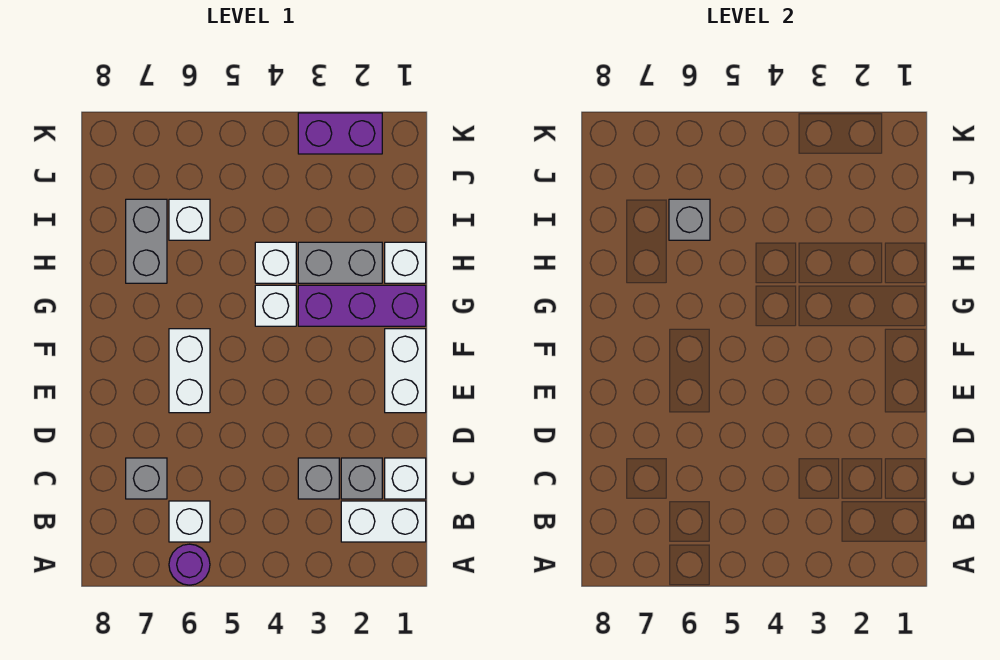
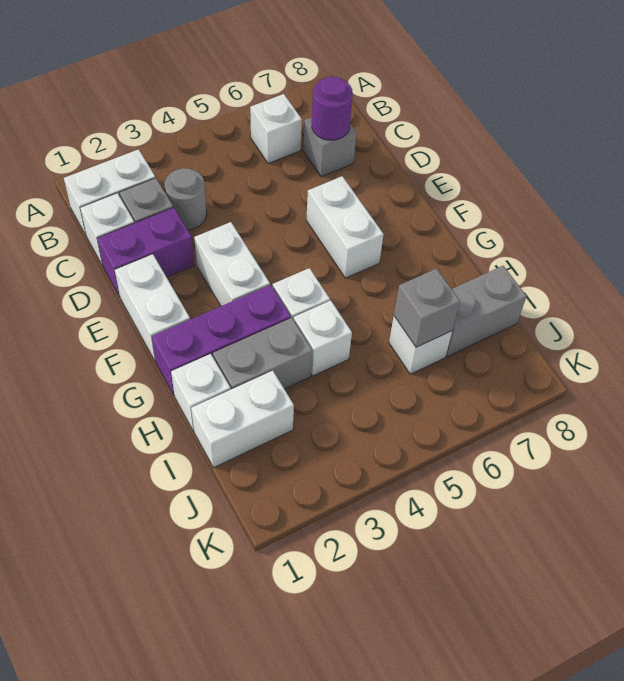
purple 1x1 round brick [169,544,210,585] -> purple 1x1 round brick moved to [312,76,353,140]
grey 1x1 brick [298,458,339,499] -> grey 1x1 round brick [165,168,207,230]
none -> white 1x2 brick [194,222,270,306]
grey 1x2 brick [126,199,167,283] -> grey 1x2 brick turned to [446,266,527,357]
none -> white 1x2 brick [191,371,294,468]
purple 1x2 brick [298,113,382,154] -> purple 1x2 brick moved to [97,207,194,297]

